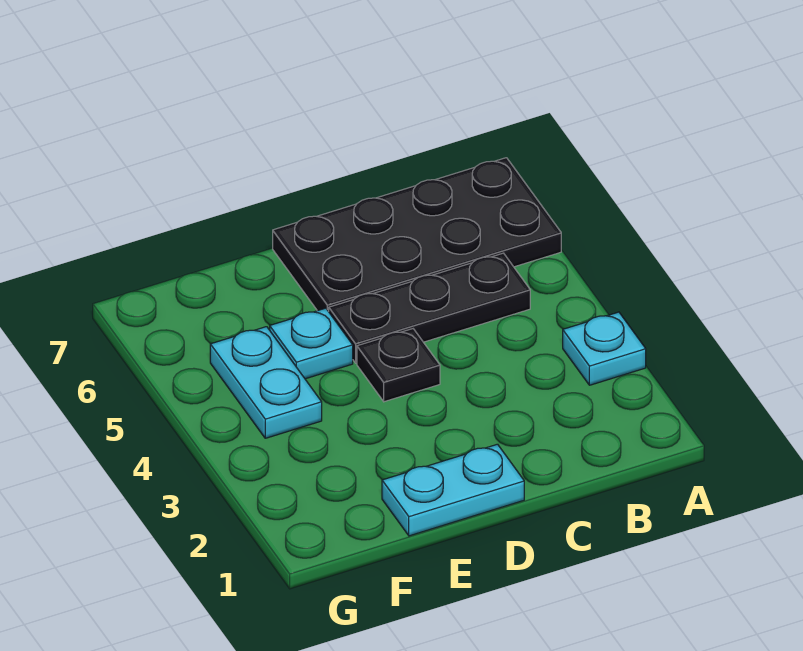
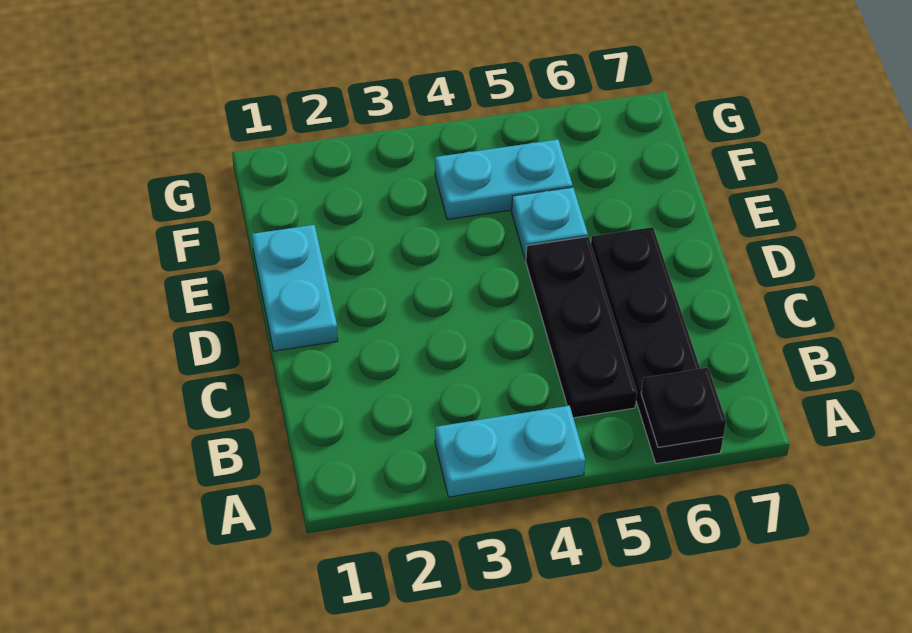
cyan 1x1 plate [563,312,646,385] -> cyan 1x2 plate [435,406,585,497]
black 2x4 plate [273,158,561,311] -> black 1x4 plate [591,227,723,464]
black 1x1 plate [357,329,440,402] -> black 1x1 plate moved to [641,368,726,447]

